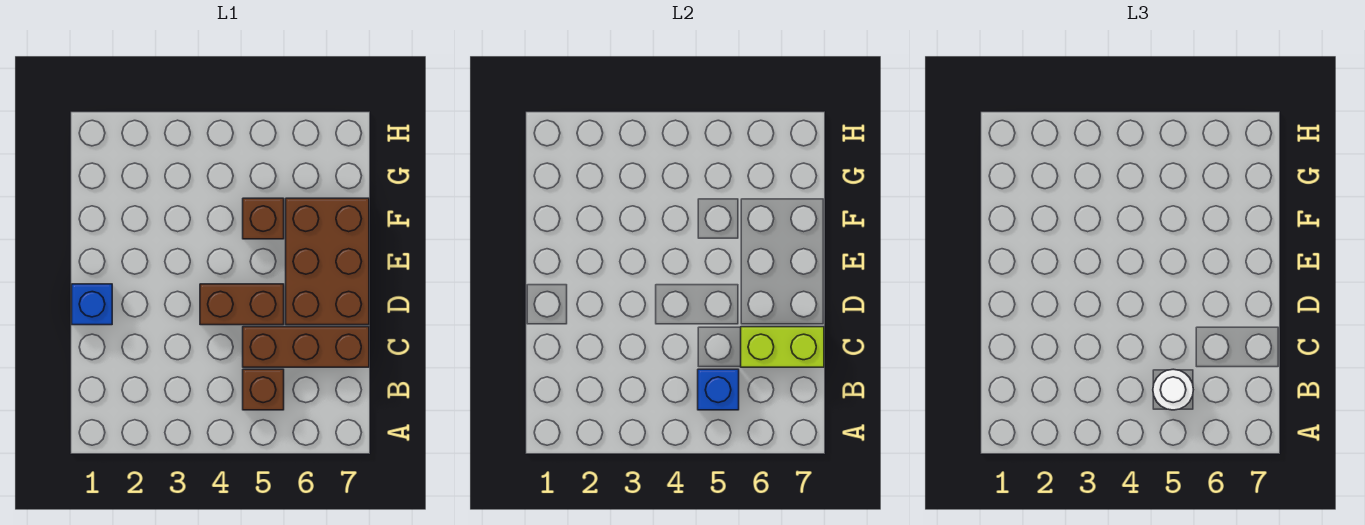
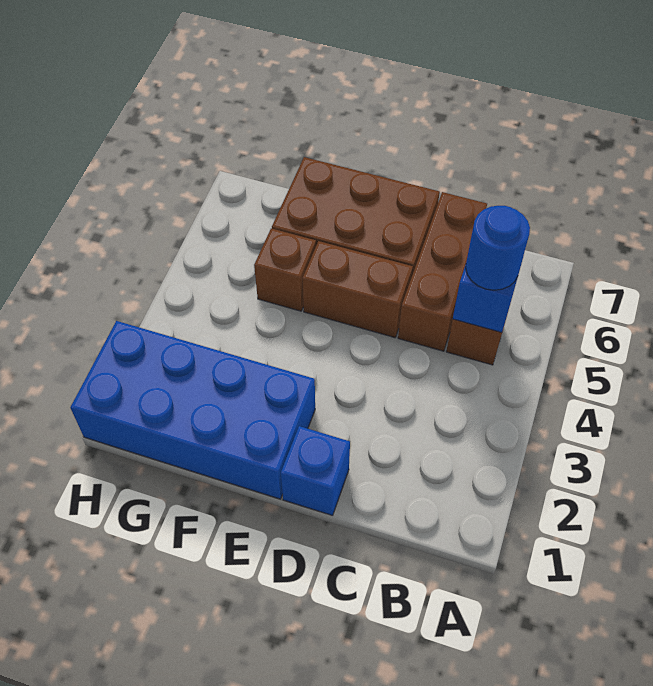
white 1x1 round brick [1153,369,1193,410] -> blue 1x1 round brick [466,206,530,290]
lime 1x2 brick [741,327,824,367] -> none
brown 1x2 brick [200,284,284,325] -> brown 1x2 brick turned to [302,241,413,338]
none -> blue 2x4 brick [70,321,315,499]

